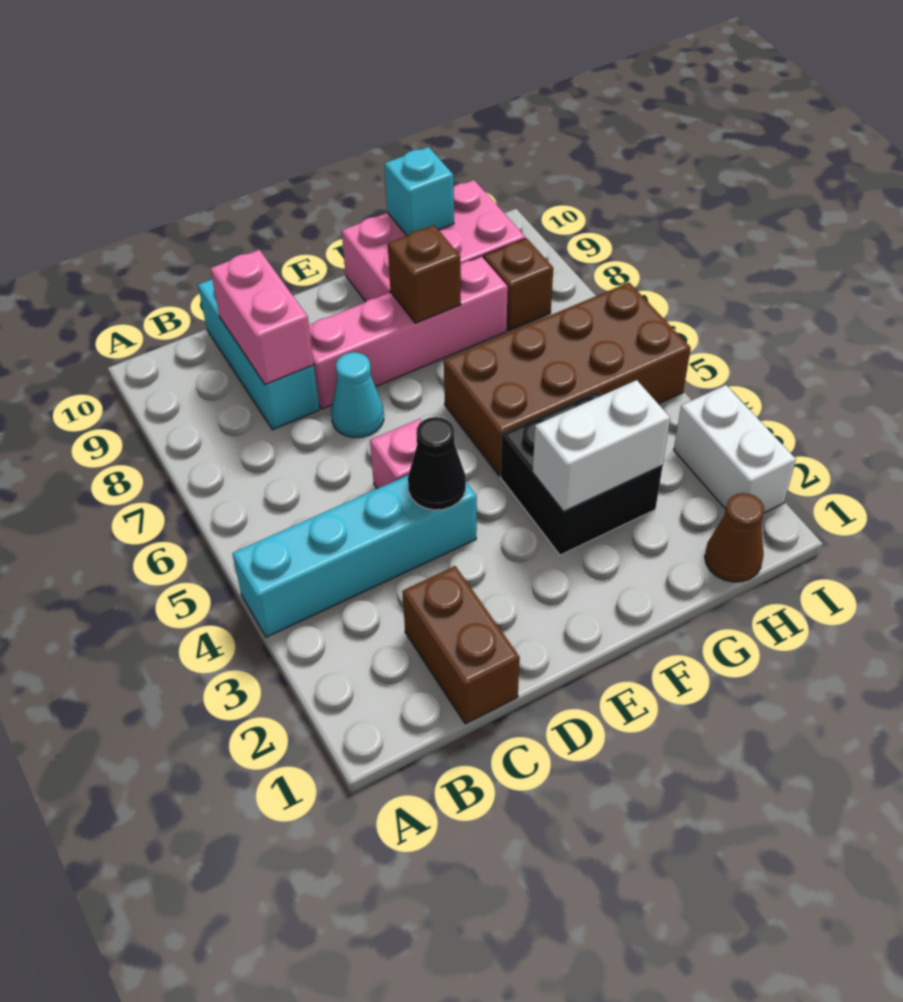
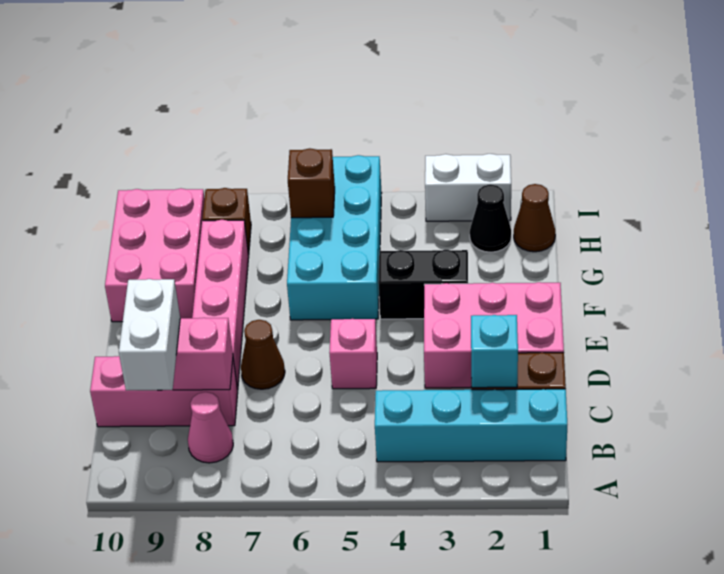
cyan 1x4 brick [232,475,477,637] -> cyan 1x4 brick turned to [375,389,567,462]
none -> pink 1x1 cone [188,392,233,463]
cyan 1x3 brick [198,279,319,430] -> pink 1x3 brick [90,356,238,427]
none -> pink 2x3 brick [424,282,564,388]
black 1x1 cone [408,417,466,510] -> black 1x1 cone moved to [470,185,511,252]
cyan 1x1 cone [331,352,384,438] -> brown 1x1 cone [241,320,285,389]
black 2x2 brick [501,391,663,555] -> black 1x2 brick [378,250,468,319]
white 1x2 brick [533,380,670,512] -> white 1x2 brick moved to [119,279,180,390]
brown 2x4 brick [444,283,691,476] -> cyan 2x4 brick [287,155,382,320]
brown 1x1 brick [388,225,461,323] -> brown 1x1 brick moved to [288,148,335,218]
cyan 1x1 brick [384,147,454,235] -> cyan 1x1 brick moved to [471,315,518,388]

